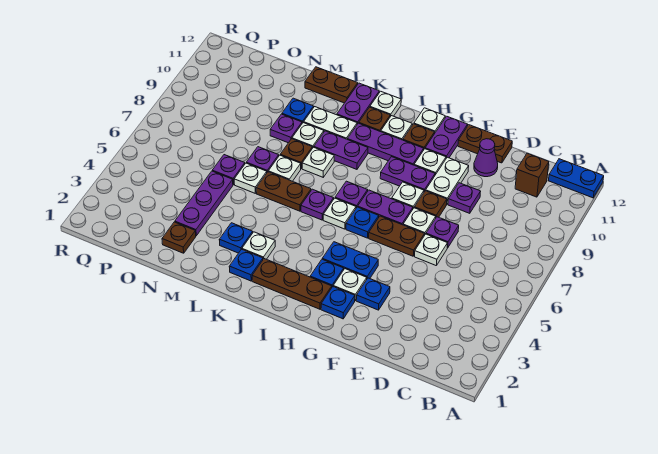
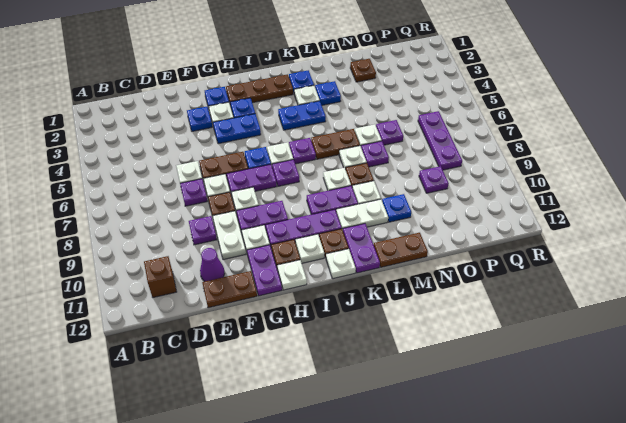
blue 1x2 plate [549,159,604,198] -> blue 1x2 plate moved to [278,101,326,130]
purple 1x1 plate [270,114,302,143] -> purple 1x1 plate moved to [419,166,449,193]
purple 1x3 plate [175,171,233,236] -> purple 1x3 plate moved to [418,111,462,170]

